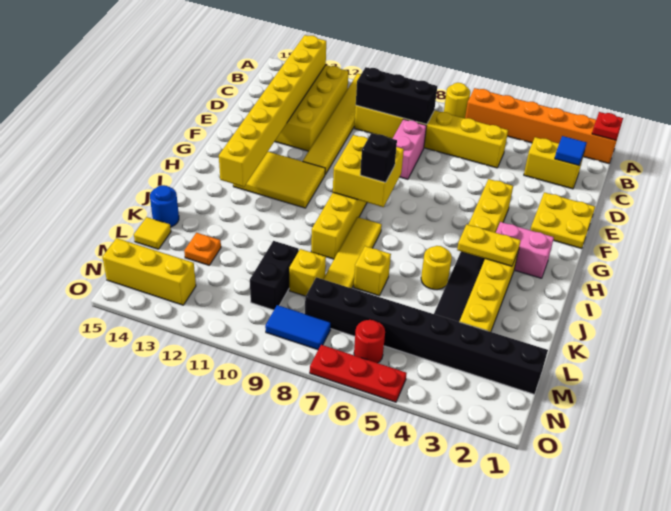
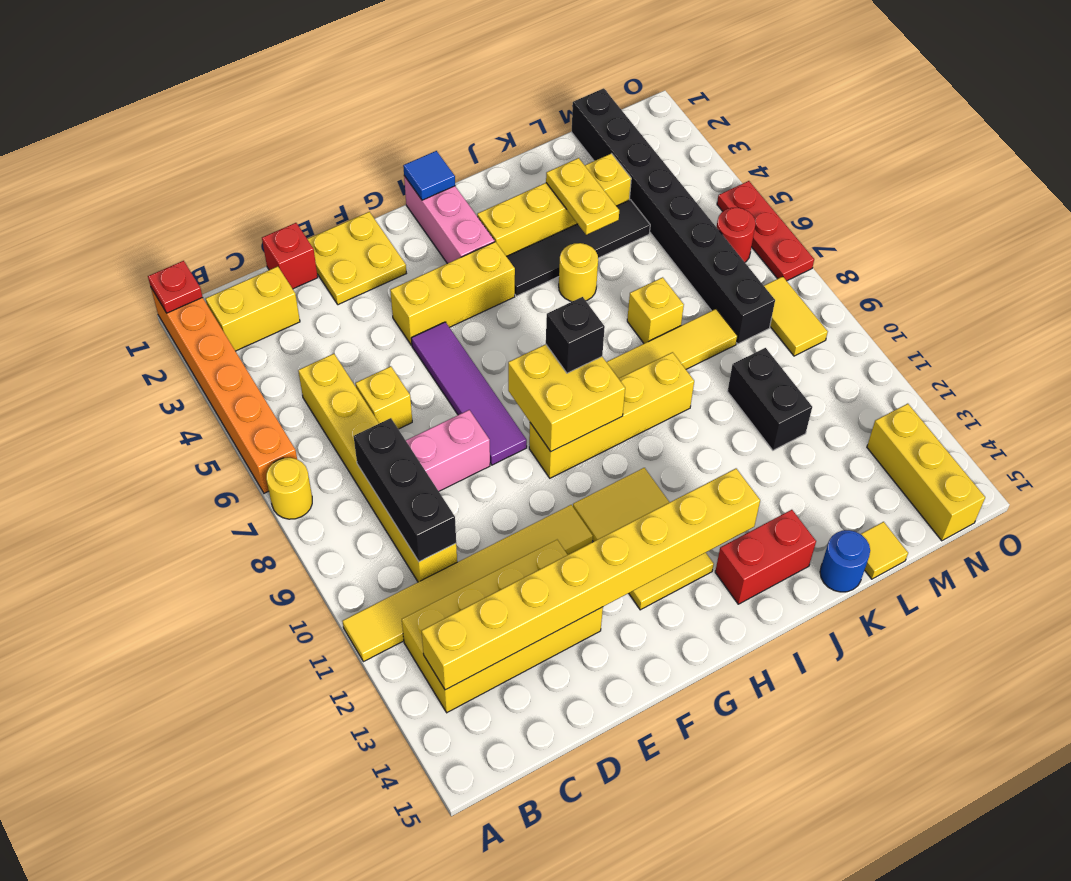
yellow 1x2 brick [524,137,584,189] -> yellow 1x2 brick turned to [206,266,300,351]
blue 1x1 tile [555,136,587,165] -> blue 1x1 tile moved to [403,151,455,200]
none -> red 1x1 brick [262,223,318,289]
none -> purple 1x4 tile [411,322,527,465]
pink 1x2 brick [496,222,554,278] -> pink 1x3 brick [404,176,495,264]
yellow 1x2 plate [457,224,521,266] -> yellow 1x2 plate moved to [546,158,619,235]
none -> red 1x2 brick [715,510,816,604]
yellow 1x1 brick [289,249,326,296] -> yellow 1x1 brick moved to [355,366,412,429]
black 1x2 brick [250,241,299,310] -> black 1x2 brick turned to [728,348,812,450]
orange 1x1 plate [184,233,221,265] -> none
blue 1x2 tile [265,305,331,350] -> yellow 1x2 tile [764,277,828,356]

